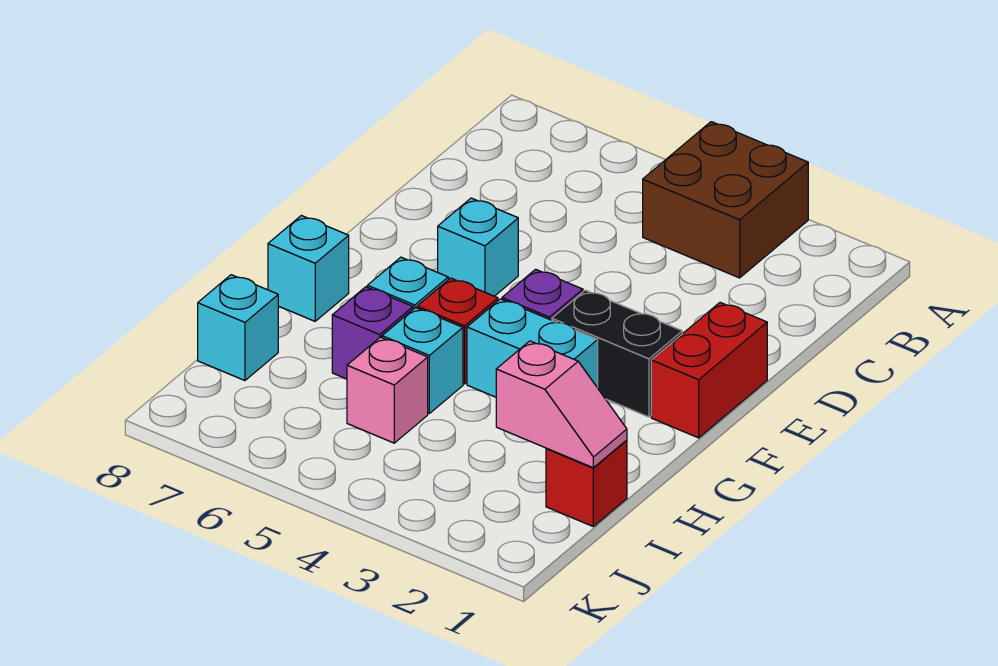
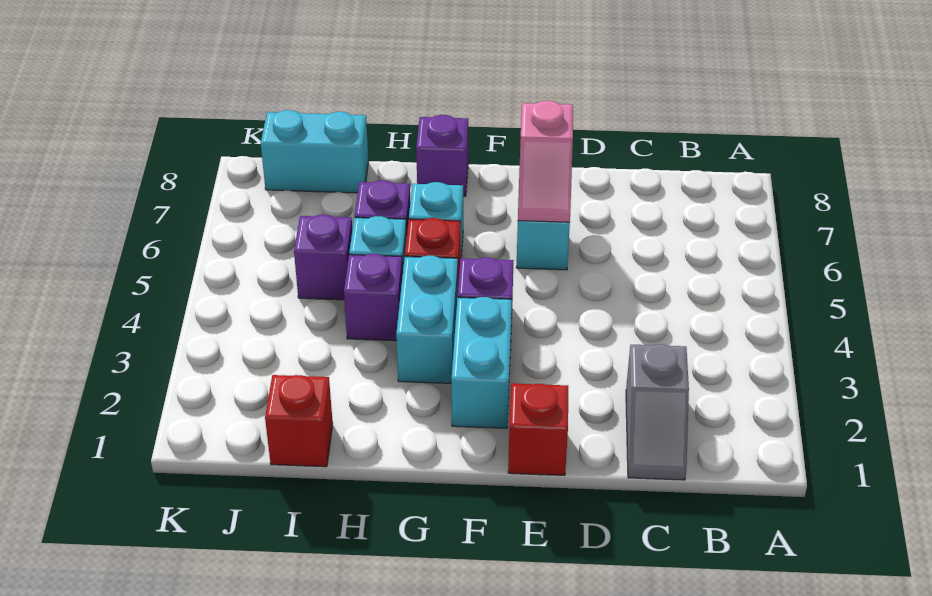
brown 2x2 brick [643,122,808,278] -> none
none -> grey 1x2 slope [626,344,689,480]
red 1x2 brick [651,303,767,438] -> red 1x1 brick [508,383,568,475]
black 1x2 brick [552,290,682,417] -> cyan 1x2 brick [451,297,512,428]
cyan 1x1 brick [268,216,349,321] -> purple 1x1 brick [416,115,468,196]
none -> purple 1x1 brick [344,254,403,341]
pink 1x2 slope [496,341,627,468] -> pink 1x2 slope moved to [518,101,573,223]
pink 1x1 brick [347,337,428,443] -> purple 1x1 brick [294,214,352,300]
cyan 1x1 brick [198,275,278,381] -> cyan 1x2 brick [261,110,369,193]

